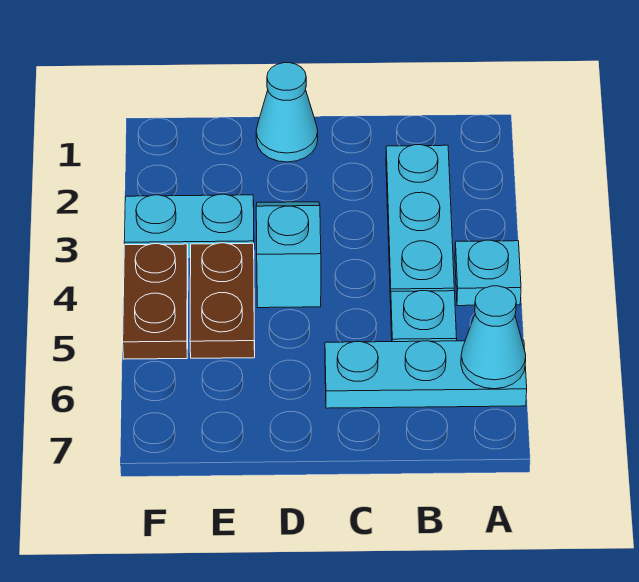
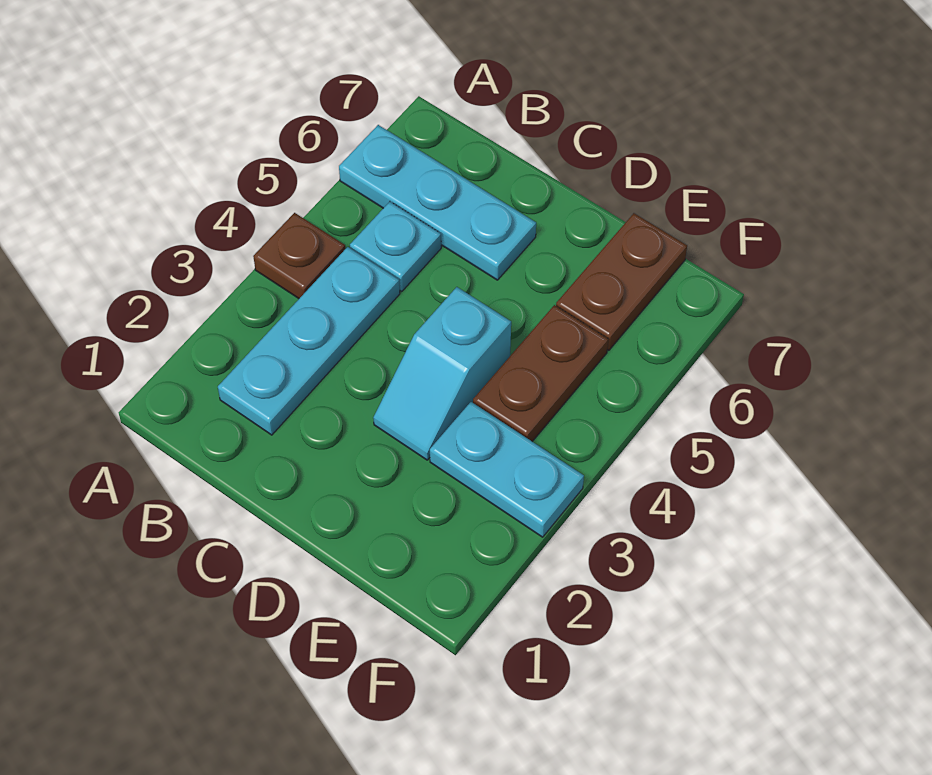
cyan 1x1 plate [455,240,521,306] -> brown 1x1 plate [253,213,345,299]
cyan 1x1 cone [461,286,526,389] -> none
cyan 1x1 cone [256,63,318,162] -> none
brown 1x2 plate [123,244,188,359] -> brown 1x2 plate moved to [556,213,687,350]

